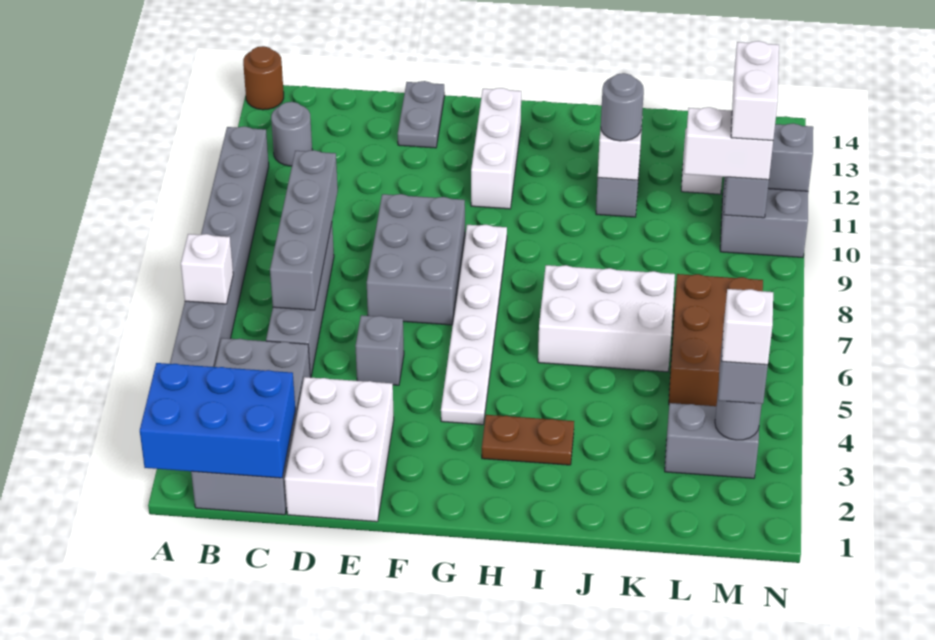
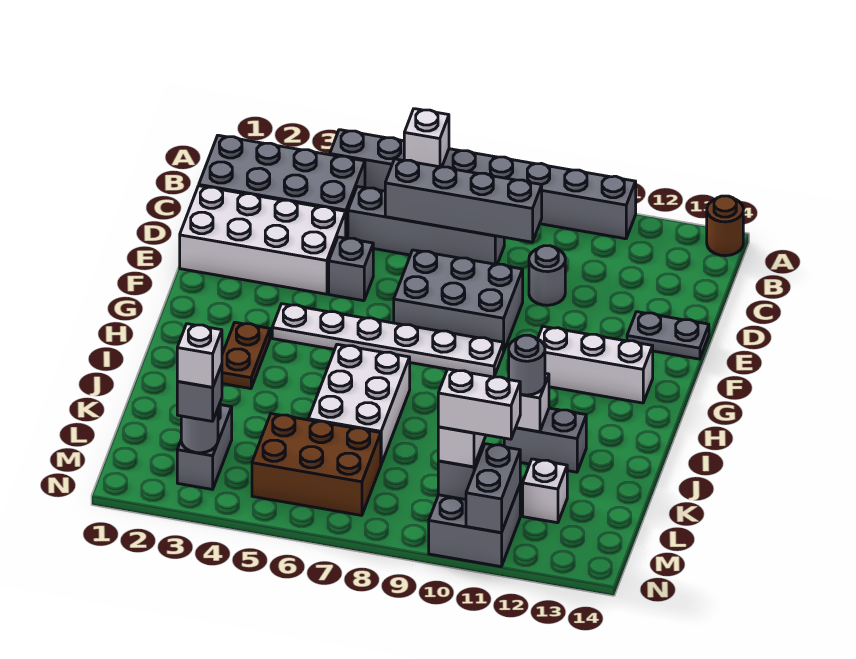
blue 2x3 brick [140,363,295,478] -> none
grey 1x1 round brick [271,102,312,166] -> grey 1x1 round brick moved to [529,246,565,305]
white 2x3 brick [285,377,394,522] -> white 2x4 brick [180,186,346,294]

